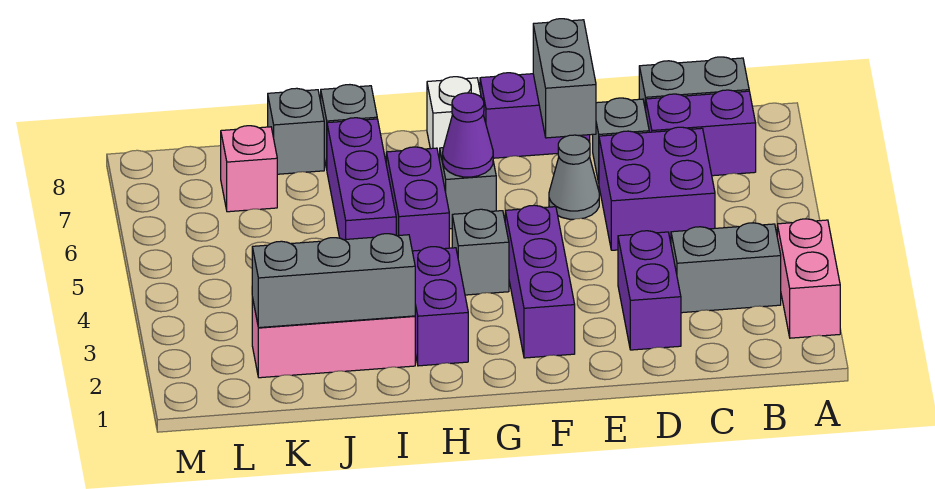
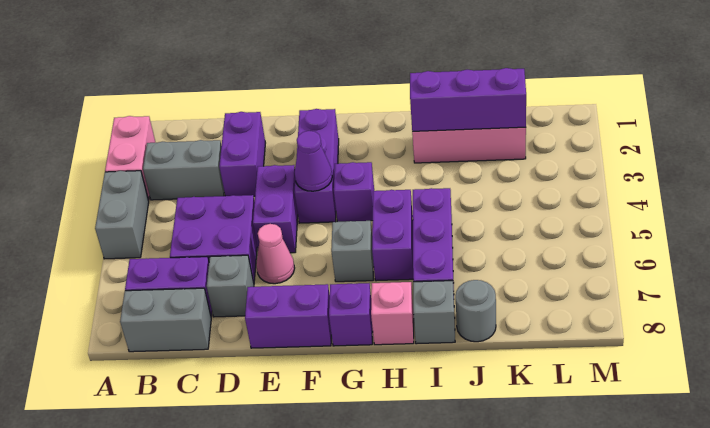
grey 1x1 cone [549,135,599,219] -> pink 1x1 cone [256,224,295,284]
grey 1x2 brick [533,19,596,138] -> grey 1x2 brick moved to [95,171,149,259]
grey 1x1 brick [452,209,509,295] -> purple 1x1 brick [334,162,374,222]
purple 1x1 cone [443,93,493,177] -> purple 1x1 cone moved to [295,131,332,191]
white 1x1 brick [427,77,481,161] -> purple 1x1 brick [329,283,373,346]
purple 1x2 brick [412,247,468,366] -> purple 1x2 brick moved to [253,165,298,253]
grey 1x3 brick [252,234,415,328] -> purple 1x3 brick [410,68,526,131]
grey 1x1 brick [268,88,324,174] -> grey 1x1 round brick [456,280,496,342]
pink 1x1 brick [221,126,277,212] -> pink 1x1 brick moved to [371,282,414,345]

